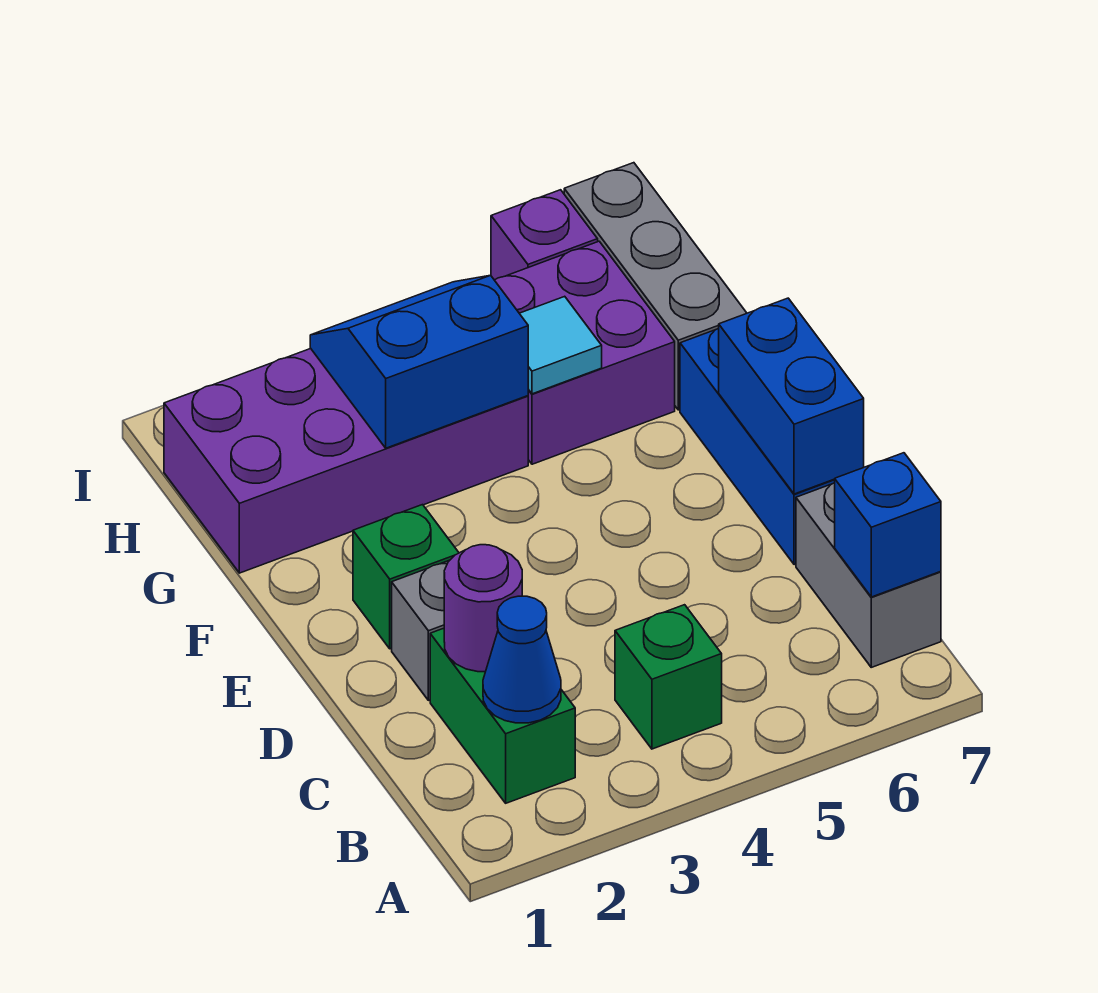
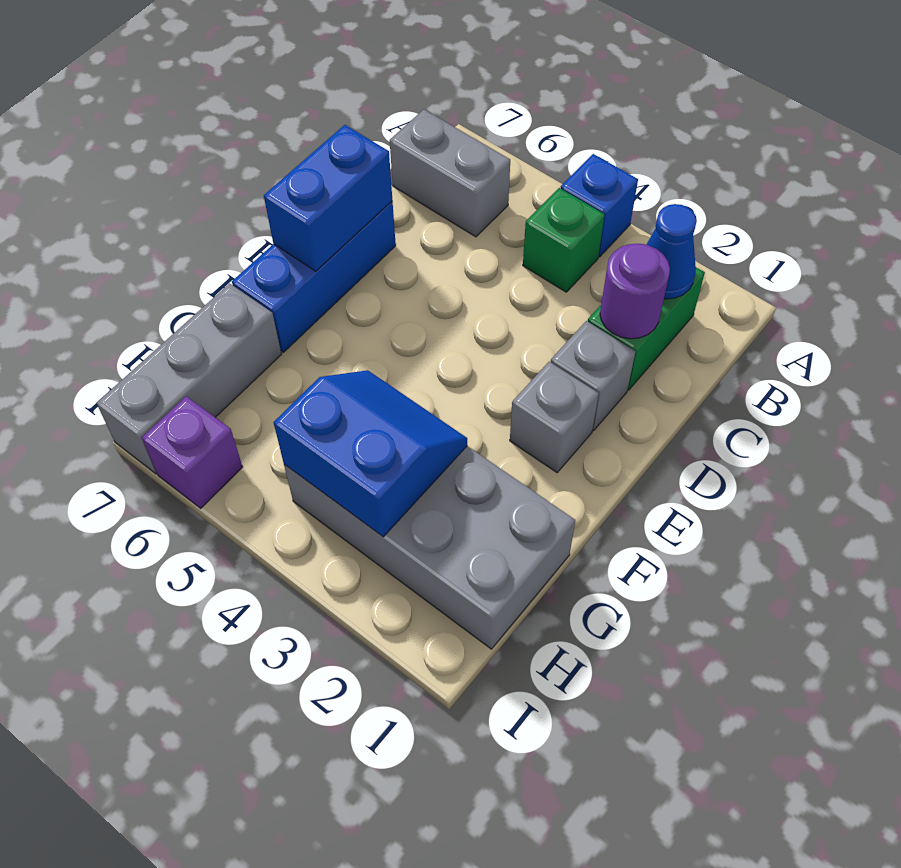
grey 1x2 brick [796,483,941,667] -> grey 1x2 brick turned to [390,109,510,237]
blue 1x1 brick [835,453,941,597] -> blue 1x1 brick moved to [561,154,638,257]
green 1x1 brick [353,505,459,649] -> grey 1x1 brick [510,362,599,473]
purple 2x4 brick [164,349,528,573] -> grey 2x4 brick [284,446,575,649]
blue 2x2 slope [310,275,528,448] -> blue 2x2 slope turned to [274,370,467,537]
purple 2x2 brick [495,241,675,464] -> none
cyan 1x1 tile [519,296,602,394] -> none

